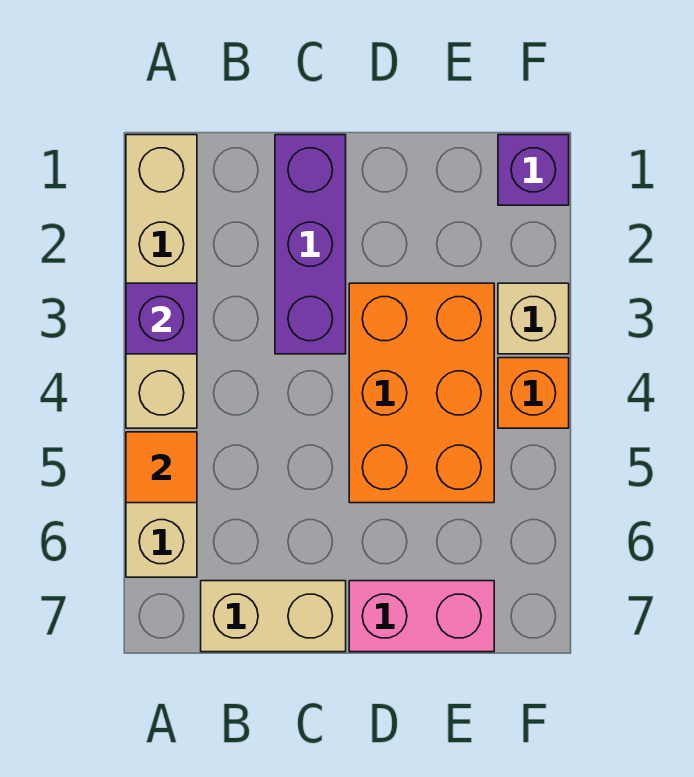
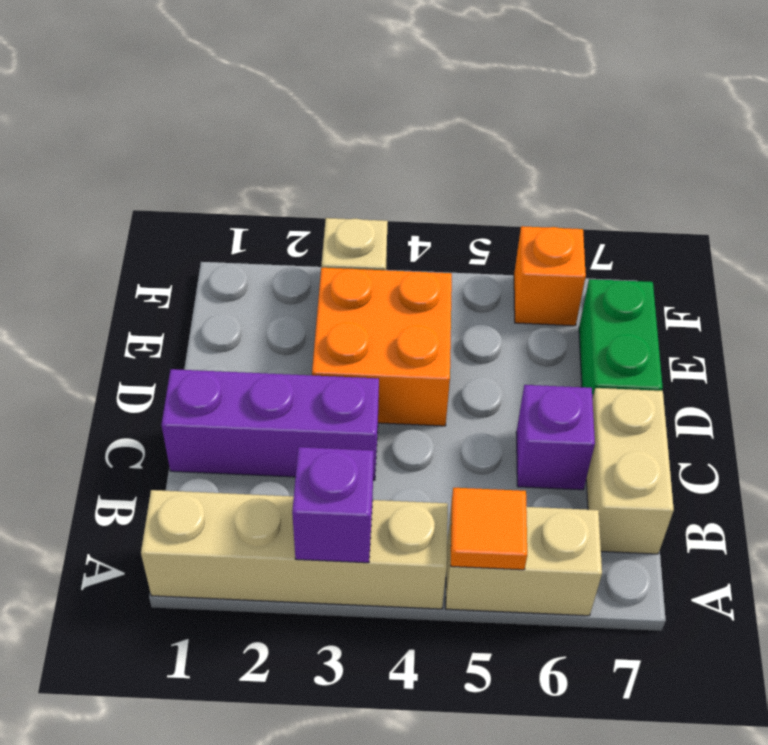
orange 2x3 brick [349,283,494,503] -> orange 2x2 brick [312,268,452,426]
pink 1x2 brick [349,581,494,652] -> green 1x2 brick [579,279,663,399]
purple 1x1 brick [498,135,569,205] -> purple 1x1 brick moved to [516,385,595,490]
orange 1x1 brick [498,358,569,428] -> orange 1x1 brick moved to [514,226,586,326]

